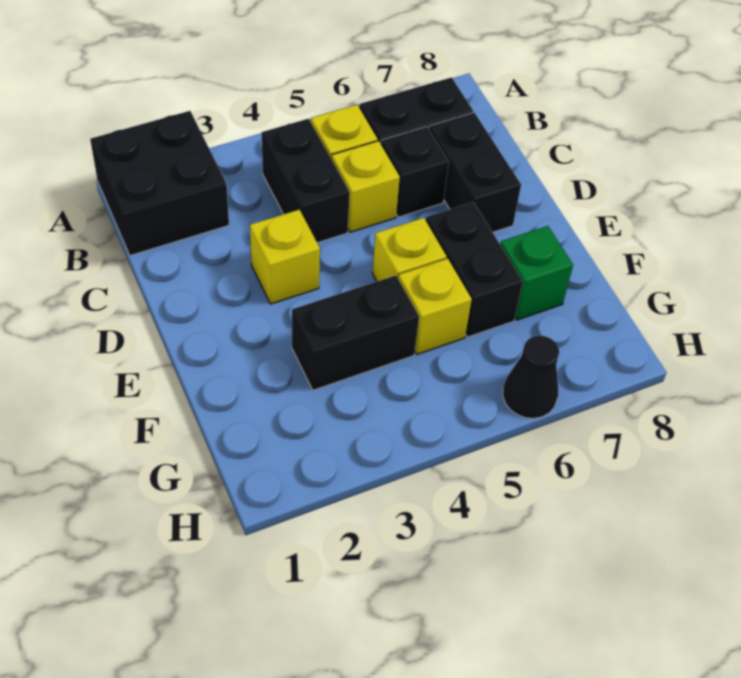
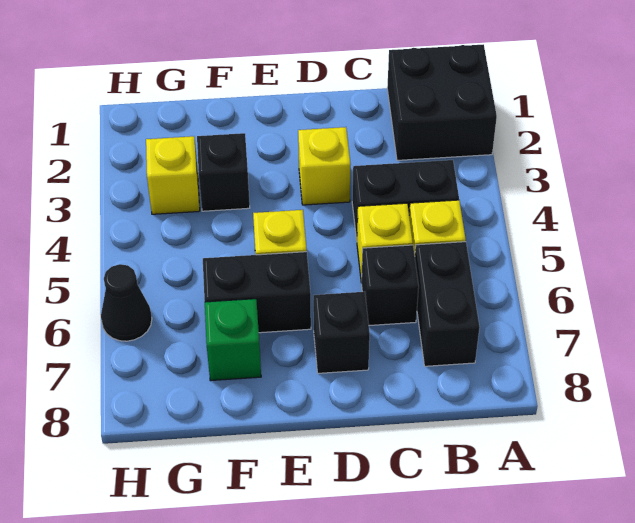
black 1x2 brick [429,112,521,232] -> black 1x1 brick [313,292,370,373]
black 1x2 brick [292,276,419,390] -> black 1x1 brick [197,133,250,211]
yellow 1x1 brick [398,259,472,354] -> yellow 1x1 brick moved to [146,136,200,214]

